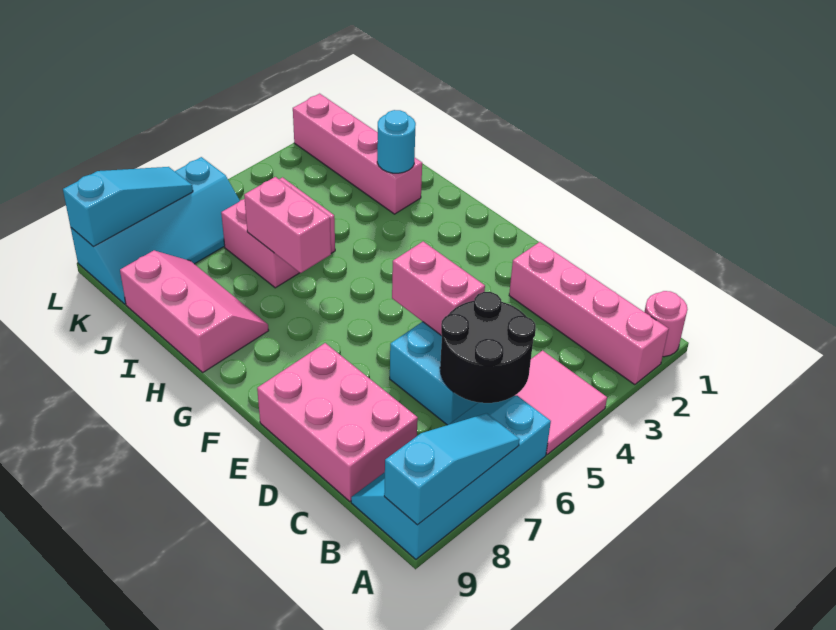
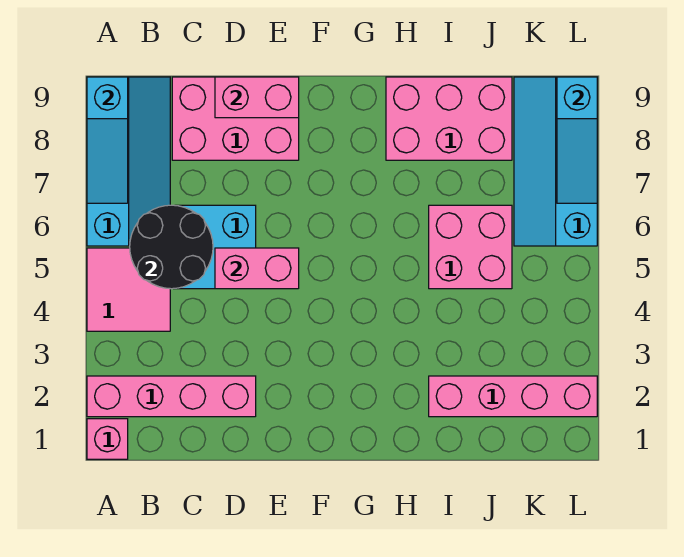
pink 1x1 round brick [645,291,688,357] -> pink 1x1 brick [87,419,128,459]
pink 1x2 brick [244,177,331,273] -> pink 1x2 brick moved to [215,77,299,118]
pink 2x3 slope [120,250,269,372] -> pink 2x3 brick [386,77,512,160]
cyan 1x1 round brick [377,110,416,173] -> none

